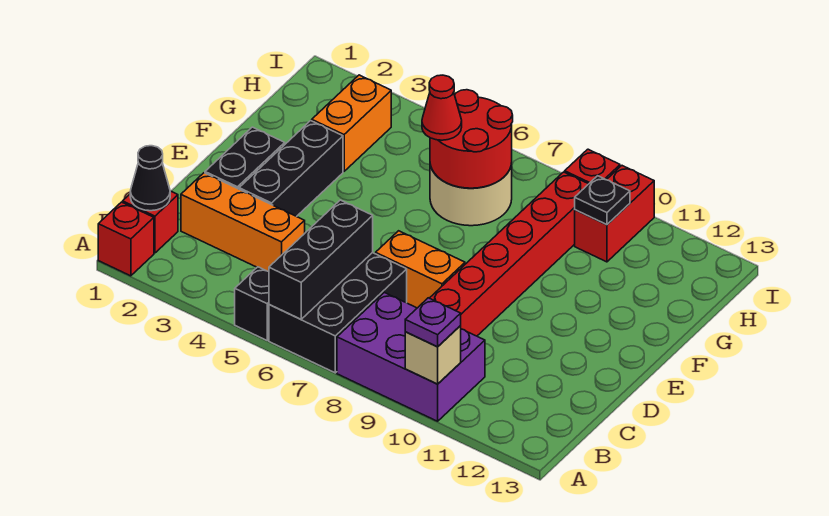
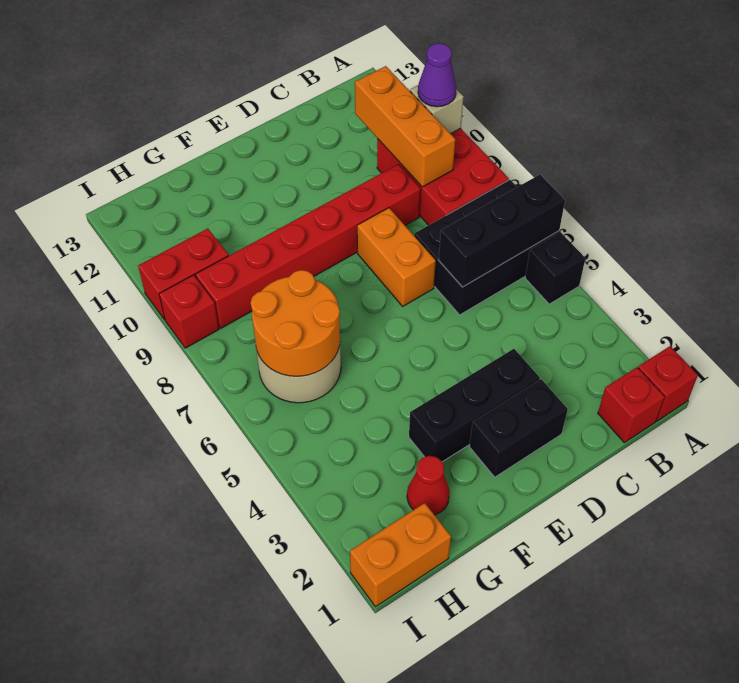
purple 2x3 brick [337,293,485,421] -> red 2x3 brick [377,128,509,225]
purple 1x1 plate [405,298,461,347] -> purple 1x1 cone [418,43,456,107]
black 1x1 cone [130,146,170,211] -> none
orange 1x3 brick [181,173,305,271] -> orange 1x3 brick moved to [355,66,455,187]
orange 1x2 brick [312,75,391,171] -> orange 1x2 brick moved to [350,503,451,607]
red 2x2 round brick [430,90,513,188] -> orange 2x2 round brick [251,270,340,376]
red 1x1 cone [422,75,462,140] -> red 1x1 cone moved to [407,456,450,515]
black 1x1 plate [575,176,630,225] -> none

